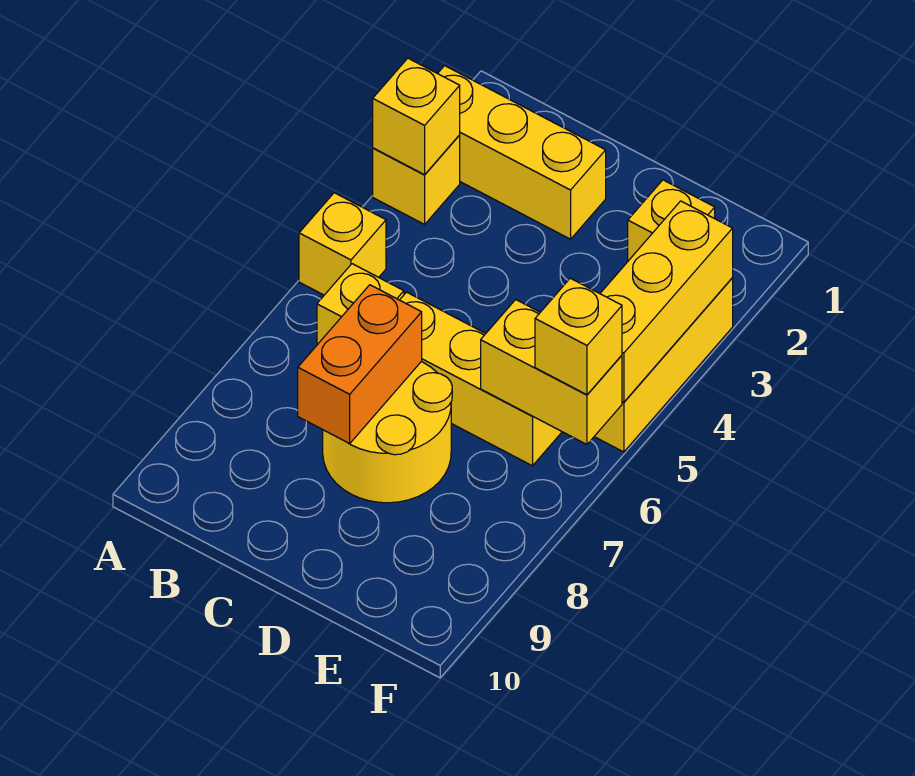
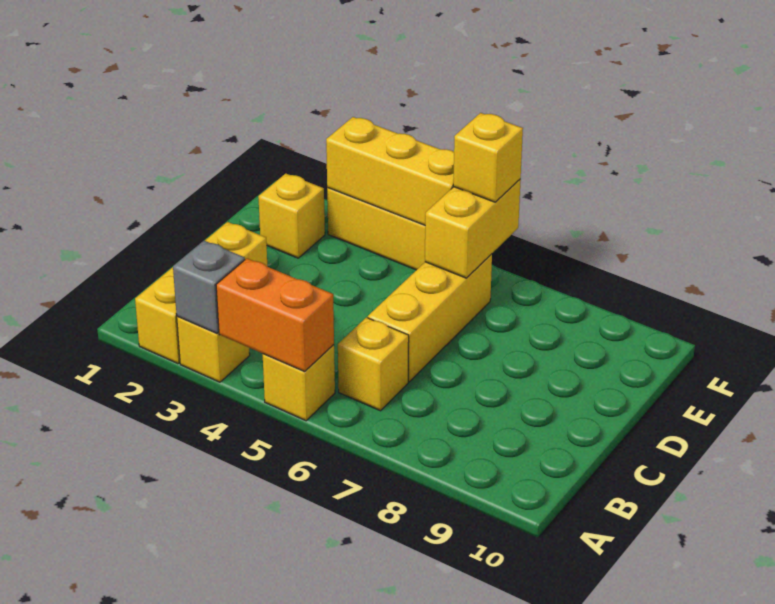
yellow 1x1 brick [373,58,460,175] -> grey 1x1 brick [173,241,245,333]
yellow 2x2 round brick [323,362,452,503] -> none
orange 1x2 brick [298,285,422,444] -> orange 1x2 brick moved to [216,258,334,372]

